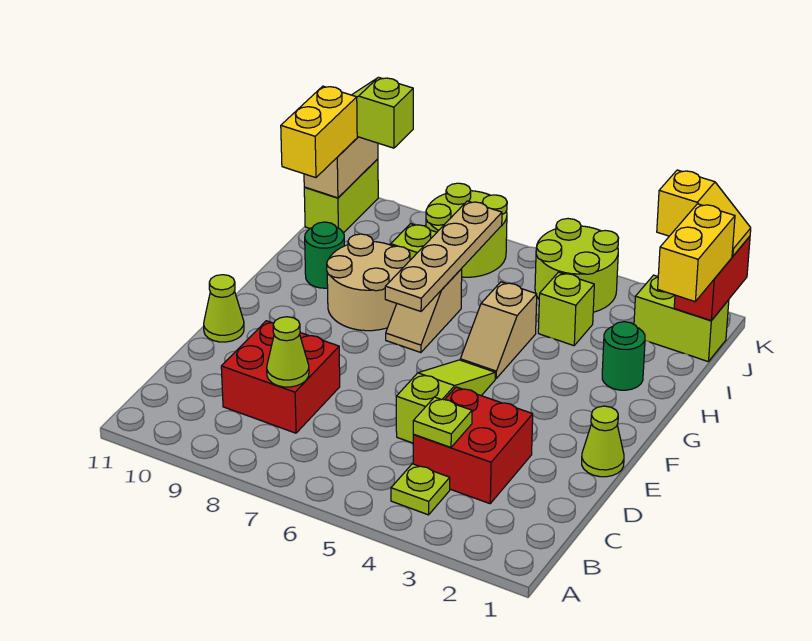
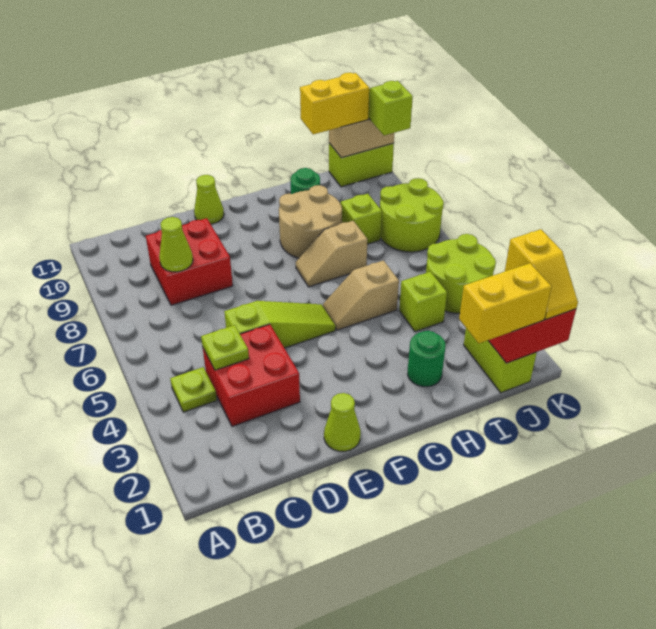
tan 1x4 plate [385,201,502,311] -> none

